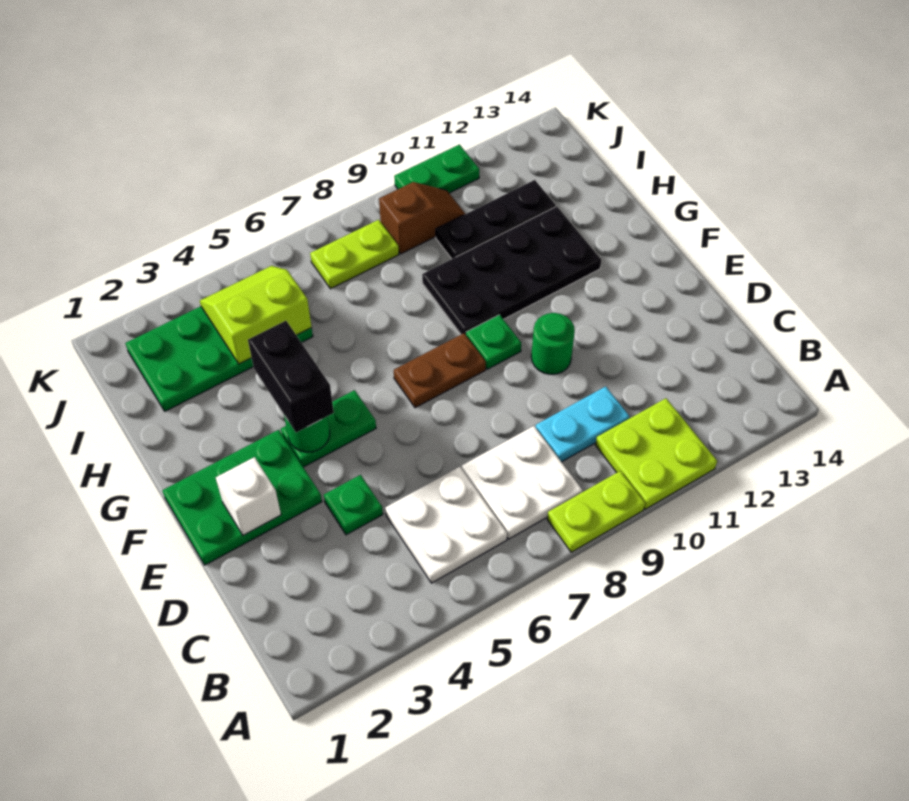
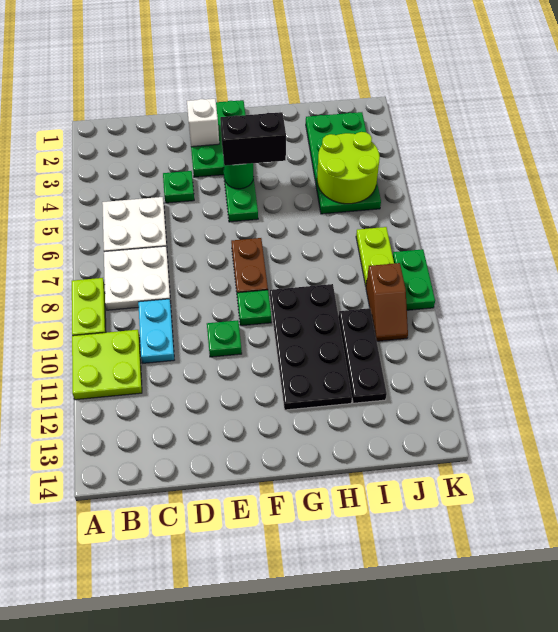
green 1x1 round brick [531,313,575,374] -> green 1x1 plate [207,320,242,357]
lime 2x2 slope [200,266,312,364] -> lime 2x2 round brick [317,132,380,204]
green 1x2 plate [394,145,479,193] -> green 1x2 plate moved to [393,249,435,310]

